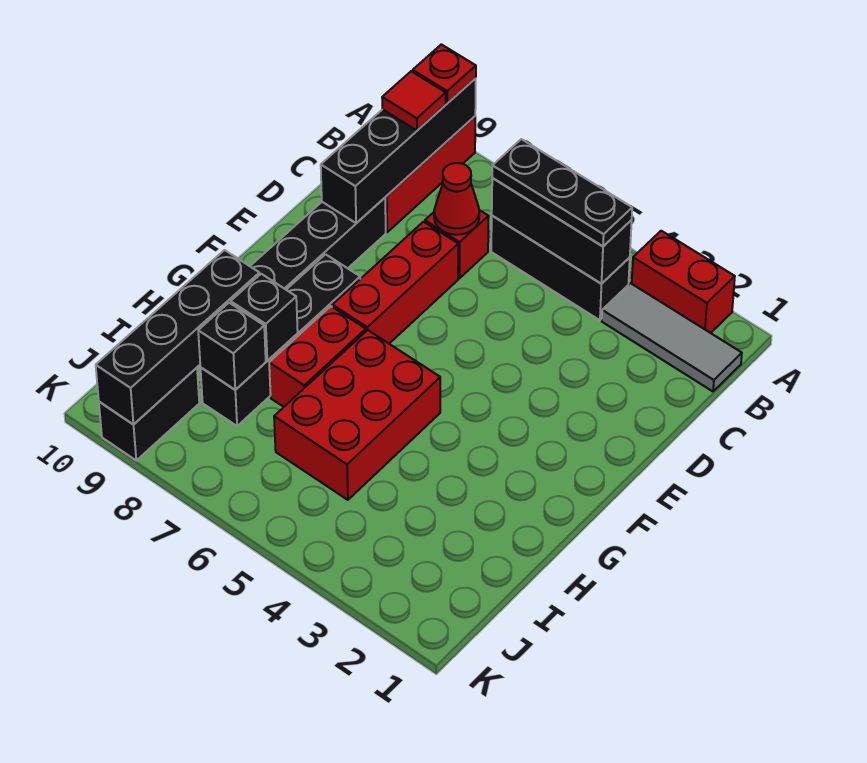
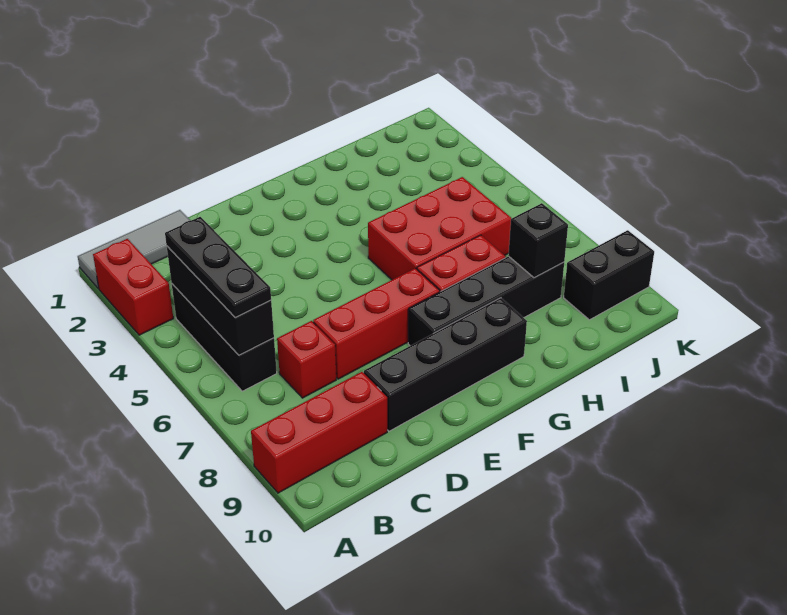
black 1x4 brick [321,78,476,223] -> none
red 1x1 plate [413,44,476,103] -> none
grey 1x3 tile [602,283,742,391] -> grey 1x3 tile turned to [78,210,190,289]
red 1x1 tile [382,71,446,130] -> none
red 1x1 cone [434,163,479,235] -> none
black 1x1 brick [231,274,298,361] -> none
black 1x4 brick [96,250,260,425] -> none

